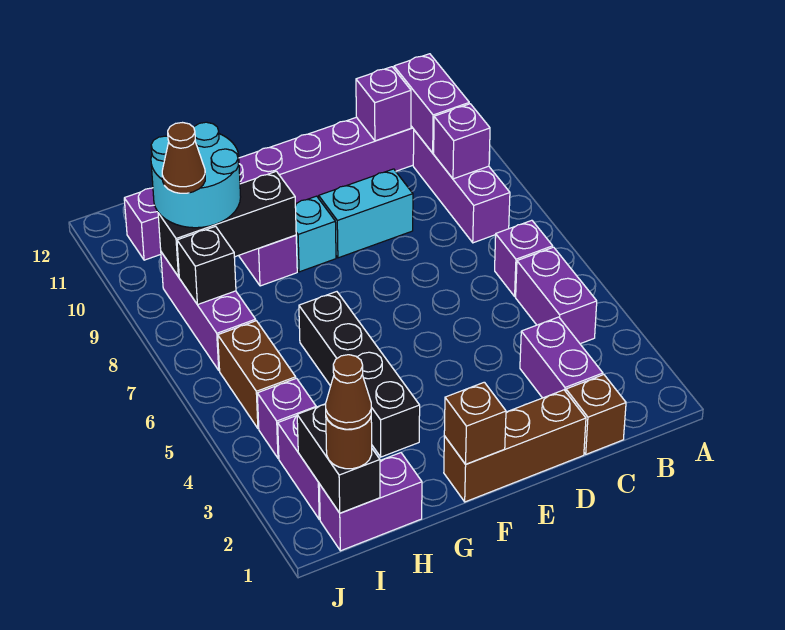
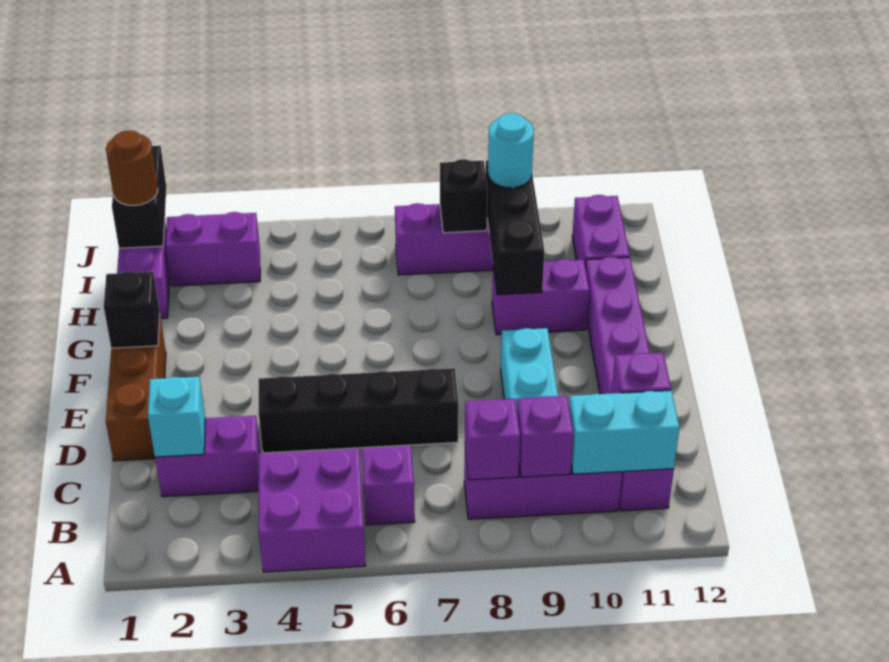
purple 1x2 brick [516,247,597,344] -> purple 2x2 brick [259,448,365,572]
purple 1x2 brick [394,54,469,153] -> cyan 1x2 brick [569,390,679,474]
brown 1x1 brick [566,375,626,454] -> none
brown 1x1 brick [444,382,506,464] -> black 1x1 brick [104,271,160,348]
cyan 1x1 brick [295,196,336,272] -> cyan 1x1 brick moved to [148,377,205,457]
black 1x4 brick [299,292,420,457] -> black 1x4 brick moved to [259,368,458,453]
cyan 2x2 round brick [151,122,241,228] -> cyan 1x1 round brick [488,113,534,188]
black 1x2 brick [297,404,380,513] -> black 1x2 brick turned to [112,146,166,248]
brown 1x1 cone [326,355,371,429] -> none
purple 1x1 brick [257,378,316,458] -> purple 1x1 brick moved to [465,399,520,480]
brown 1x2 brick [218,321,296,429] -> none
brown 1x1 cone [162,123,205,193] -> none

